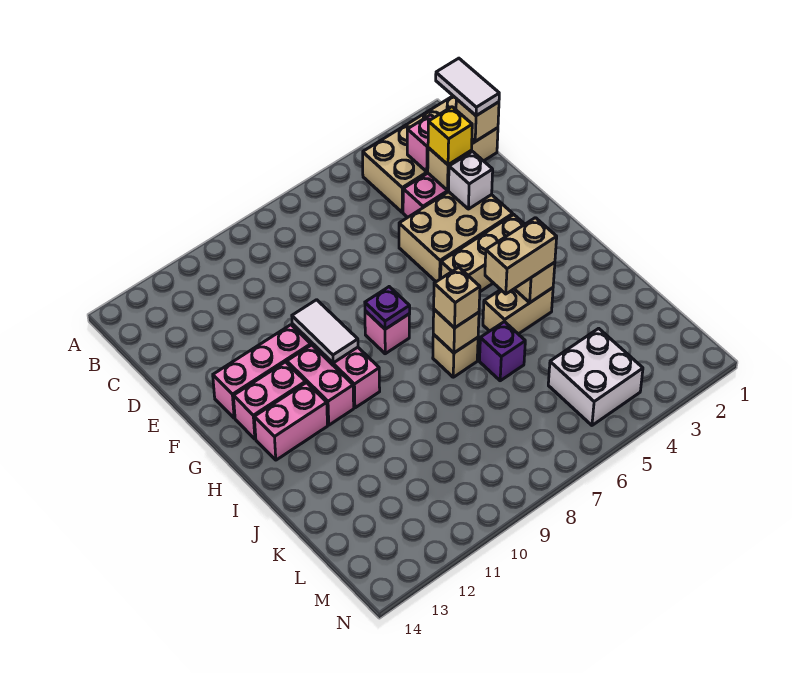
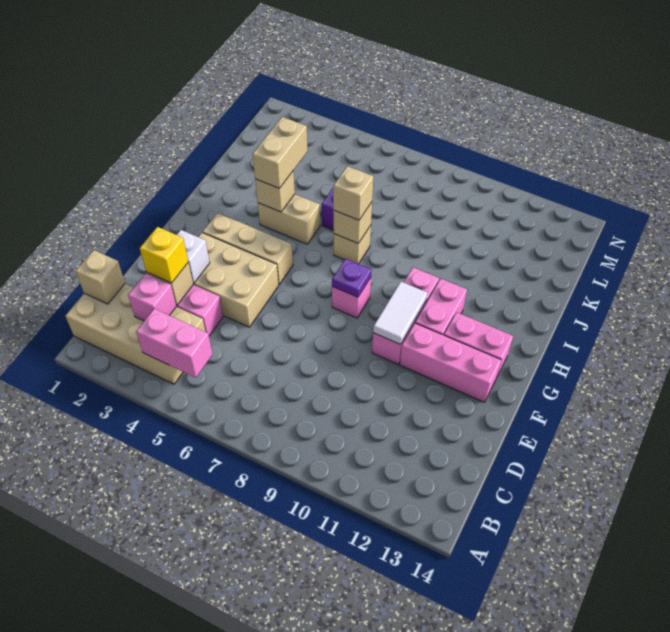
white 1x2 tile [436,58,499,116] -> none
pink 1x2 brick [254,383,328,460] -> pink 1x2 brick moved to [136,309,213,378]
tan 1x2 brick [485,218,557,294] -> tan 1x2 brick turned to [253,117,307,188]
white 2x2 brick [548,328,643,425] -> none

